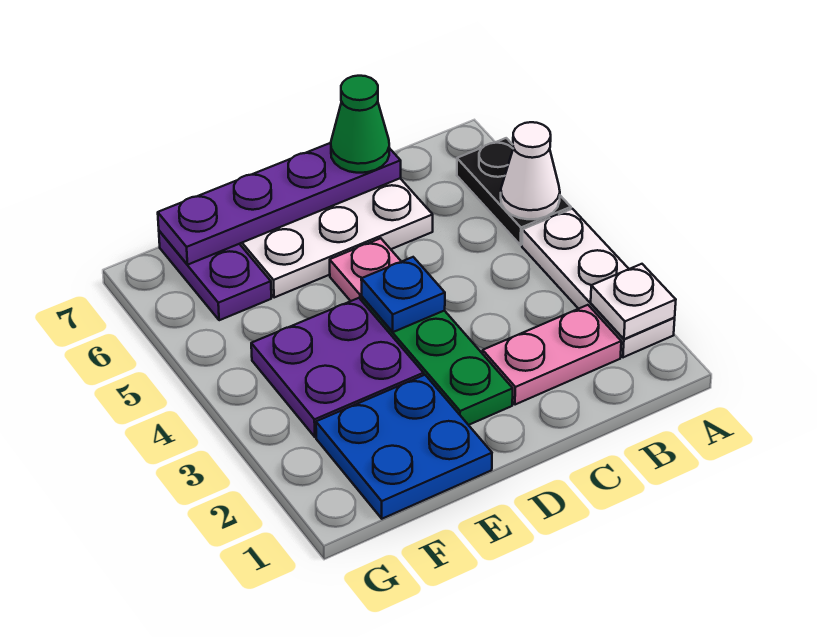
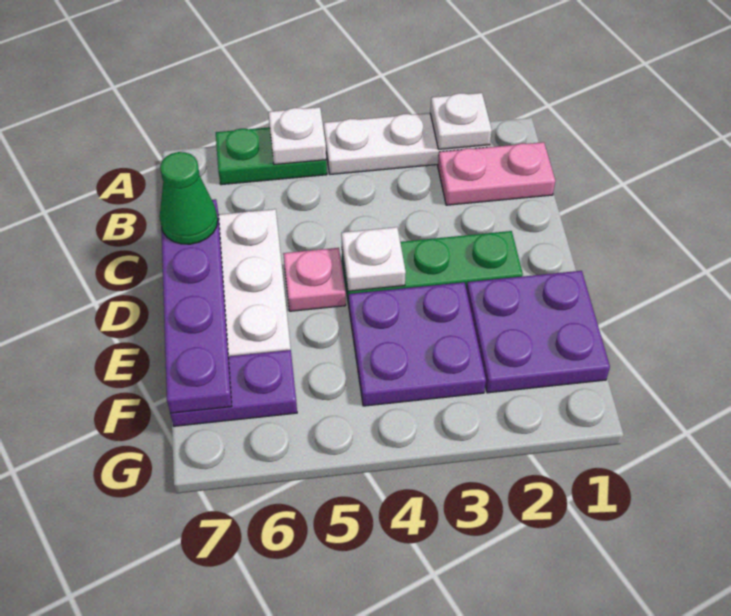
black 1x2 plate [457,138,571,245] -> green 1x2 plate [216,127,327,185]
white 1x1 cone [501,122,560,219] -> white 1x1 plate [268,107,326,165]
pink 1x2 plate [483,305,621,405] -> pink 1x2 plate turned to [438,142,555,205]
blue 1x1 plate [361,257,445,332] -> white 1x1 plate [341,227,406,291]
blue 2x2 plate [316,375,492,519] -> purple 2x2 plate [466,271,610,393]

